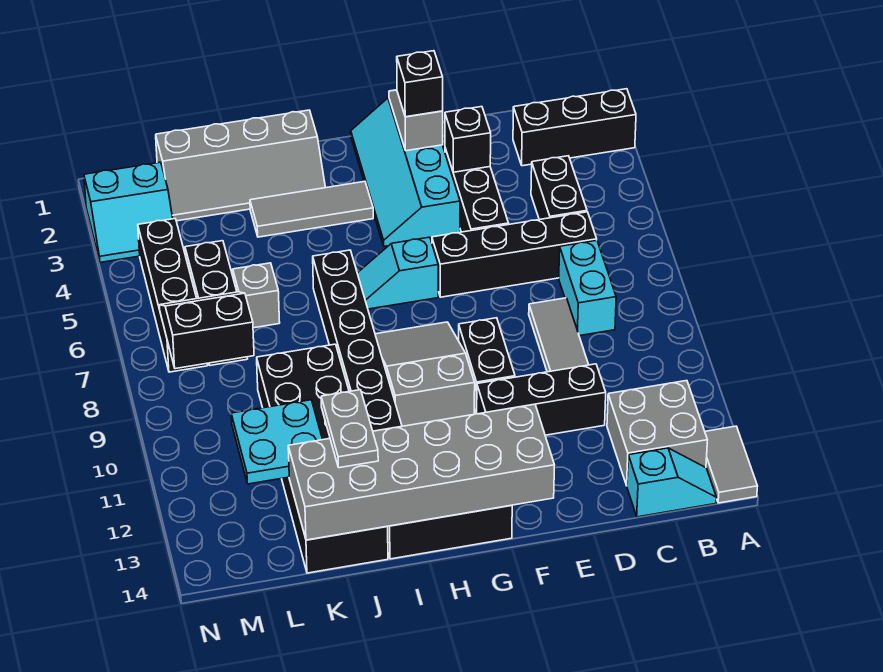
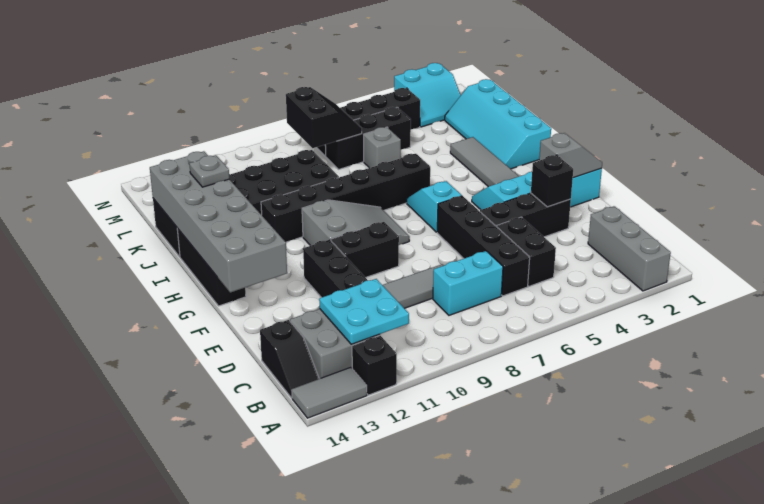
black 1x3 brick [513,89,636,166] -> grey 1x3 brick [588,206,671,291]
cyan 1x2 slope [627,448,717,517] -> black 1x2 slope [260,320,319,398]
black 1x2 brick [531,156,587,220] -> black 1x2 brick turned to [497,217,556,286]
black 1x1 brick [397,51,443,117] -> black 1x1 brick moved to [352,336,397,395]
grey 2x4 slope [156,110,325,221] -> cyan 2x4 slope [445,79,551,169]
grey 1x2 plate [321,390,378,468] -> grey 1x1 plate [189,155,229,187]
cyan 2x2 plate [231,400,323,484] -> cyan 2x2 plate moved to [319,279,409,344]
cyan 2x2 slope [84,162,173,262] -> cyan 2x2 slope turned to [394,63,461,127]

